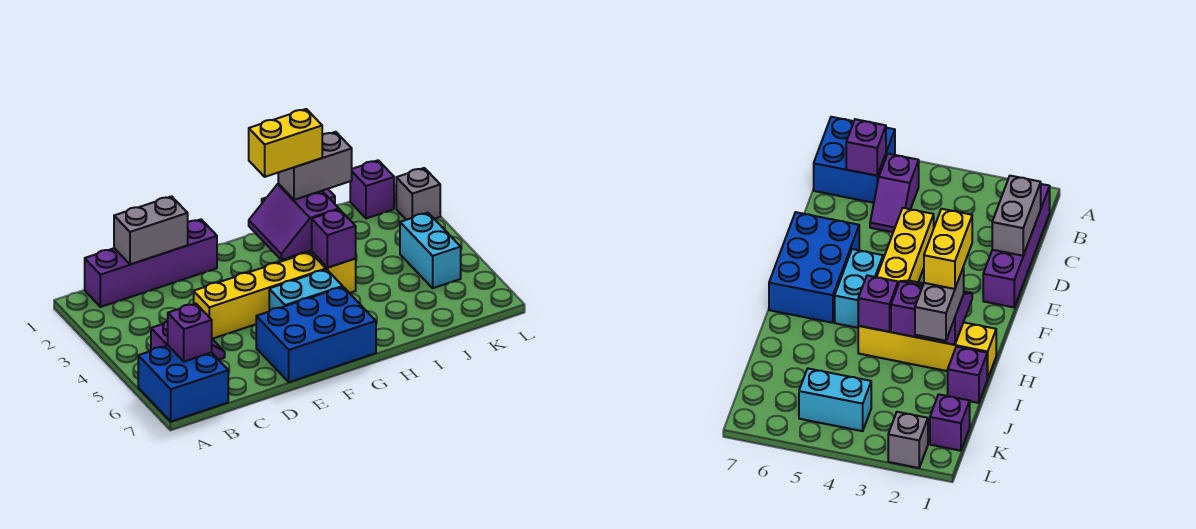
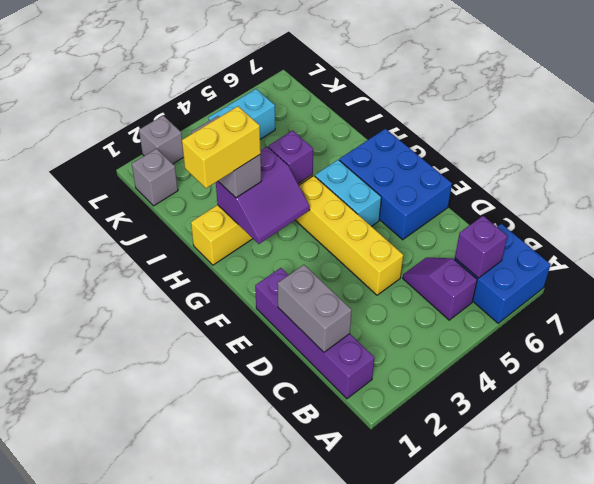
yellow 1x2 brick [249,109,322,177] -> yellow 1x2 brick turned to [182,106,261,188]
purple 1x1 brick [948,347,987,403] -> none
purple 1x1 brick [350,160,394,218] -> grey 1x1 brick [132,149,178,206]

